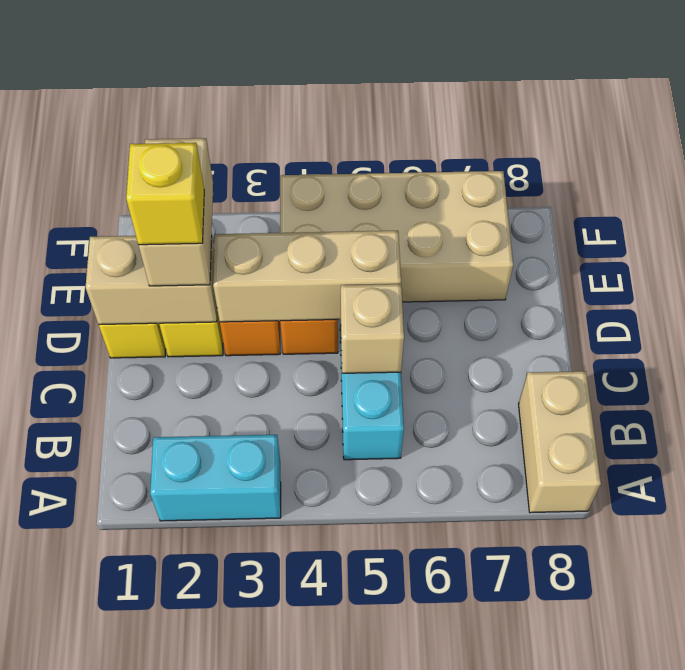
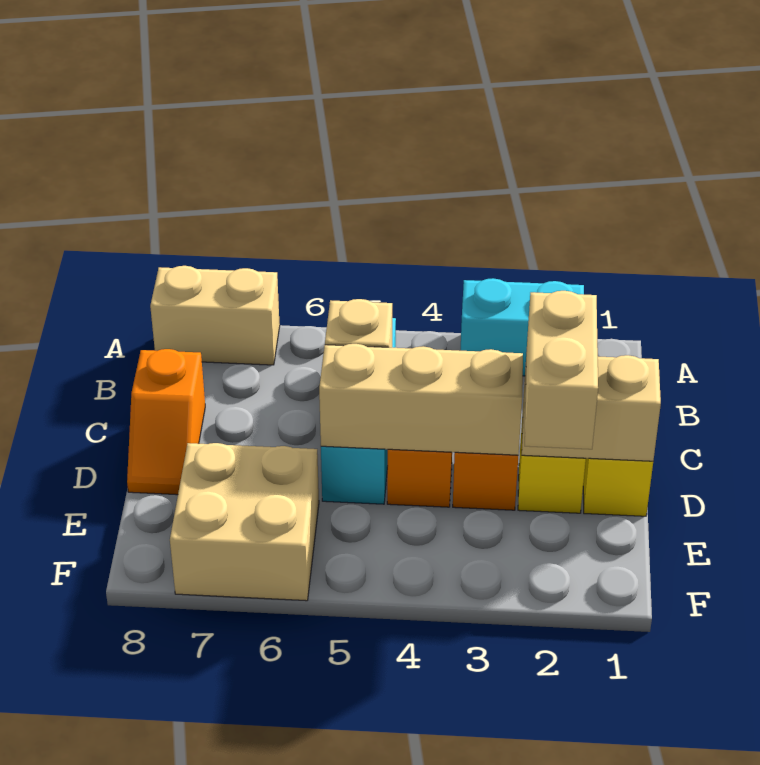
tan 1x2 brick [519,371,601,513] -> tan 1x2 brick turned to [150,266,280,365]
none -> orange 1x2 slope [127,349,205,495]
yellow 1x1 brick [126,143,204,245] -> none
tan 2x4 brick [280,171,513,302] -> tan 2x2 brick [170,443,319,601]

